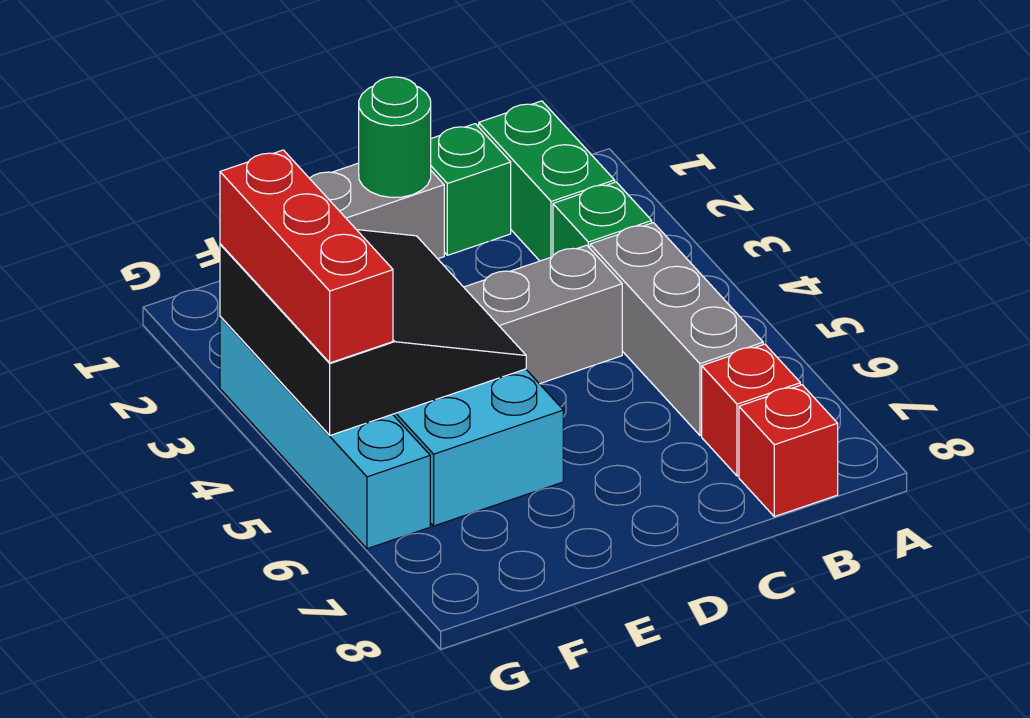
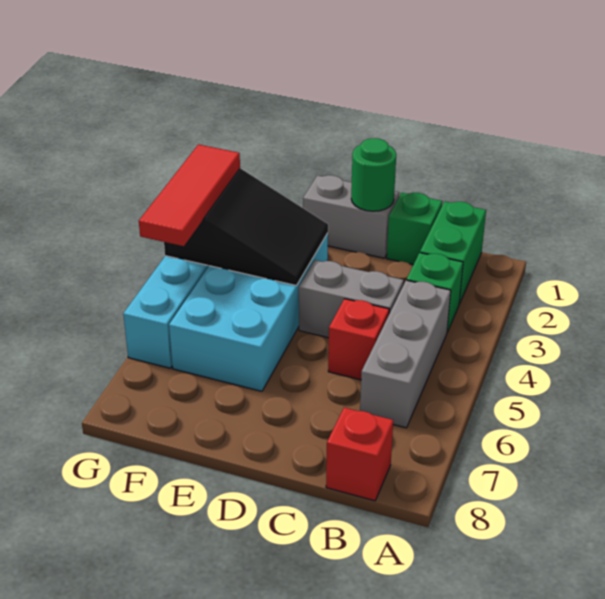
red 1x1 brick [702,344,800,476] -> red 1x1 brick moved to [328,299,389,380]
black 3x3 slope [220,230,526,435] -> black 2x3 slope [164,169,328,286]
red 1x3 brick [220,150,393,363] -> red 1x3 tile [139,144,240,246]

